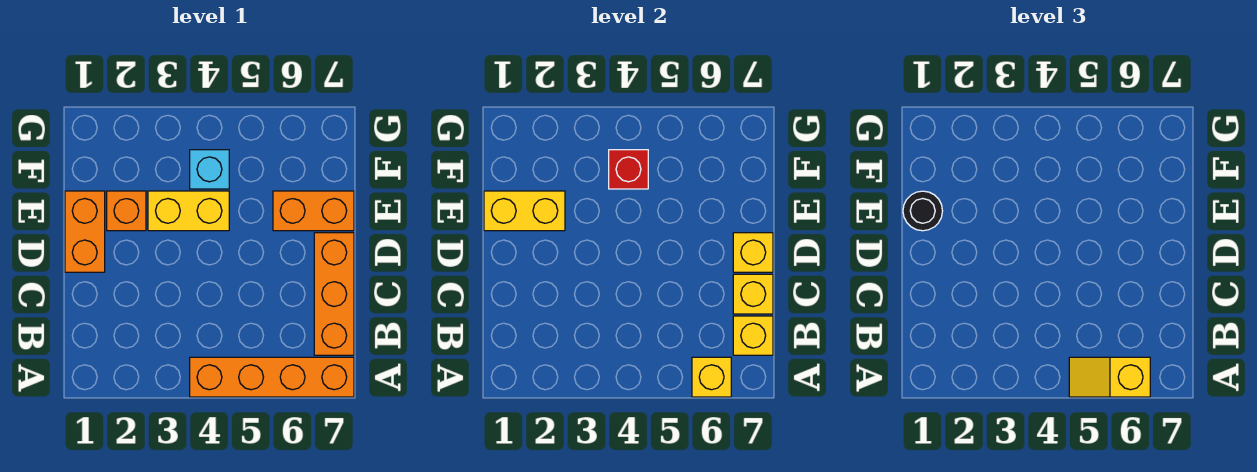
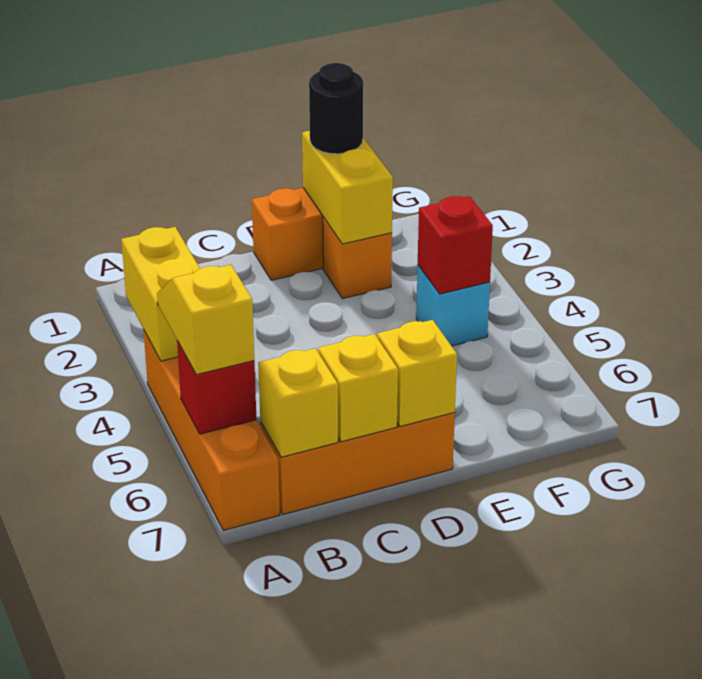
yellow 1x1 brick [692,357,731,397] -> red 1x1 brick [177,341,256,434]
yellow 1x2 brick [148,191,229,231] -> yellow 1x2 brick moved to [121,227,200,361]
orange 1x2 brick [273,191,354,231] -> none

